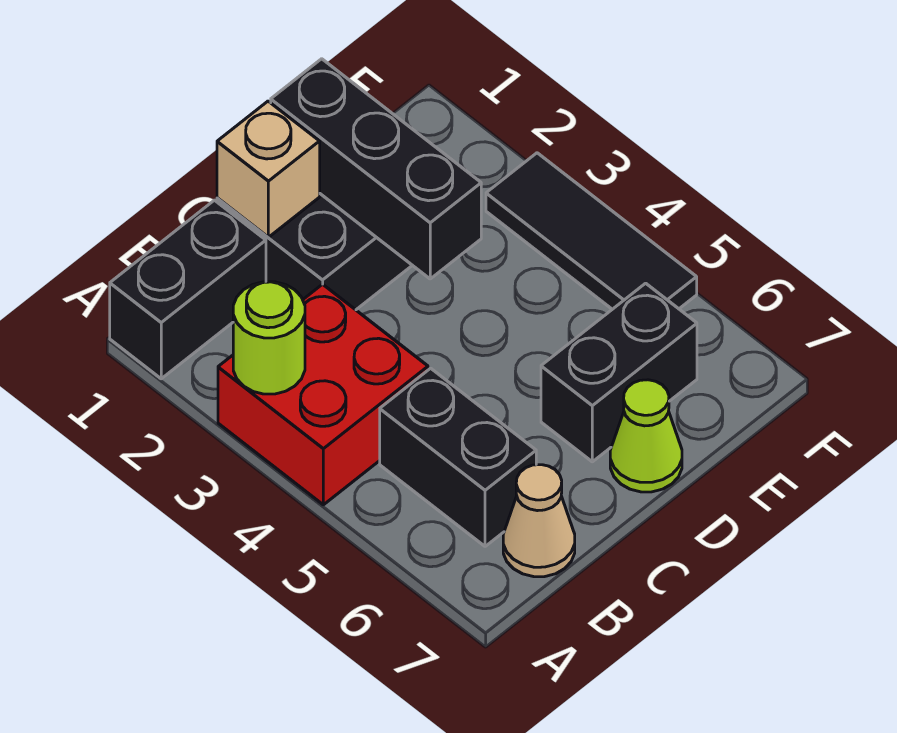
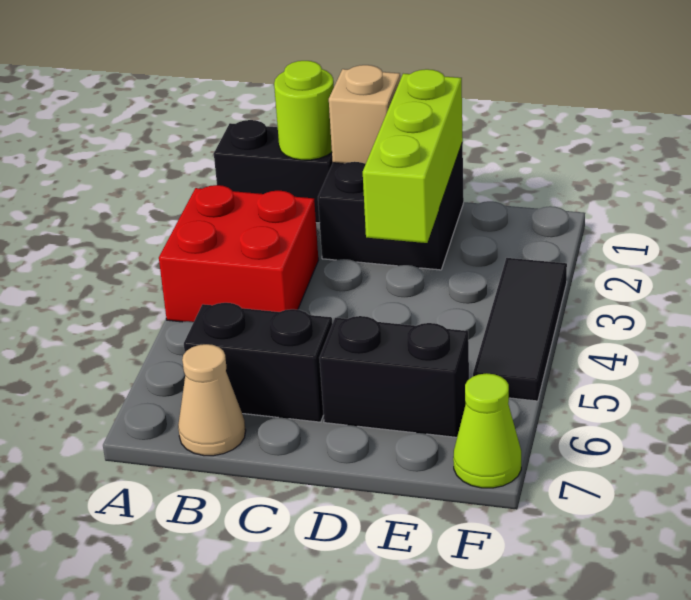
lime 1x1 round brick [233,282,305,394] -> lime 1x1 round brick moved to [274,61,334,160]
black 1x2 brick [380,368,536,546] -> black 1x2 brick turned to [184,303,332,422]
black 1x3 brick [271,59,481,279] -> lime 1x3 brick [363,69,463,243]
lime 1x1 cone [610,380,682,492] -> lime 1x1 cone moved to [453,373,521,488]

